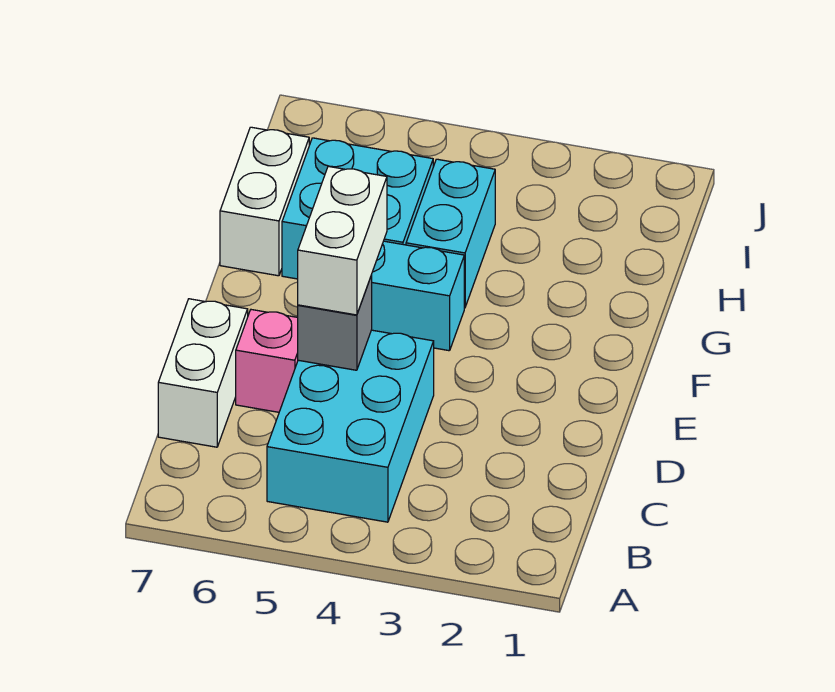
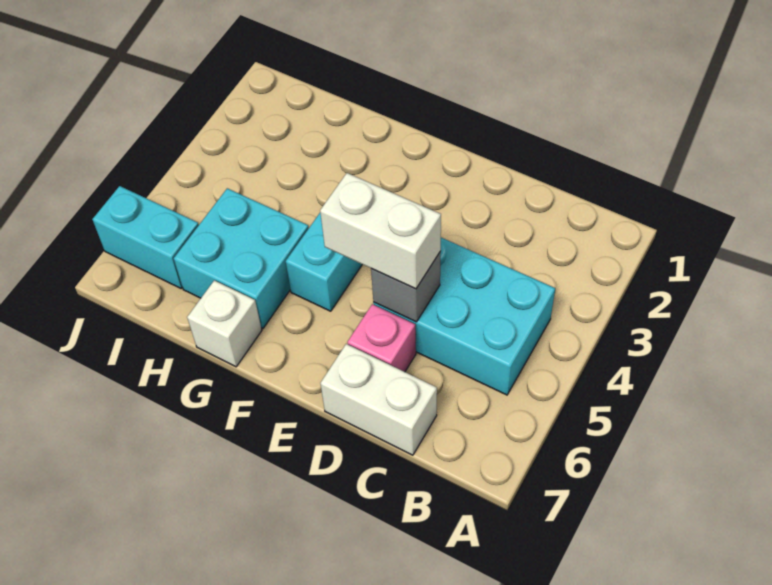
cyan 1x2 brick [406,159,495,308] -> cyan 1x2 brick moved to [92,186,199,288]
white 1x2 brick [220,127,309,276] -> white 1x1 brick [187,280,262,367]

